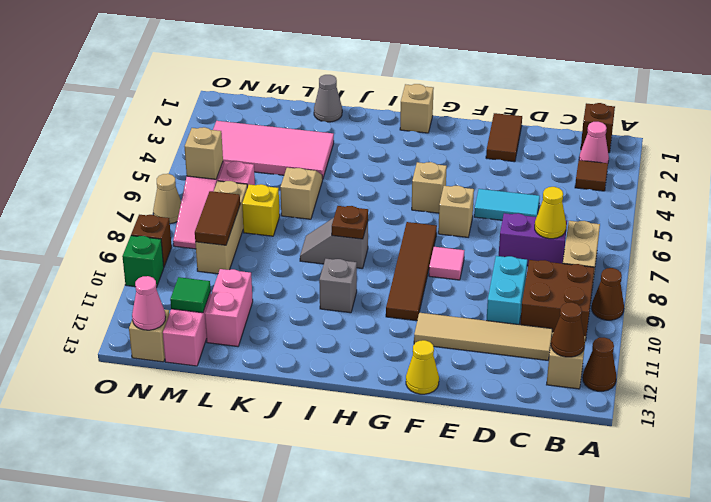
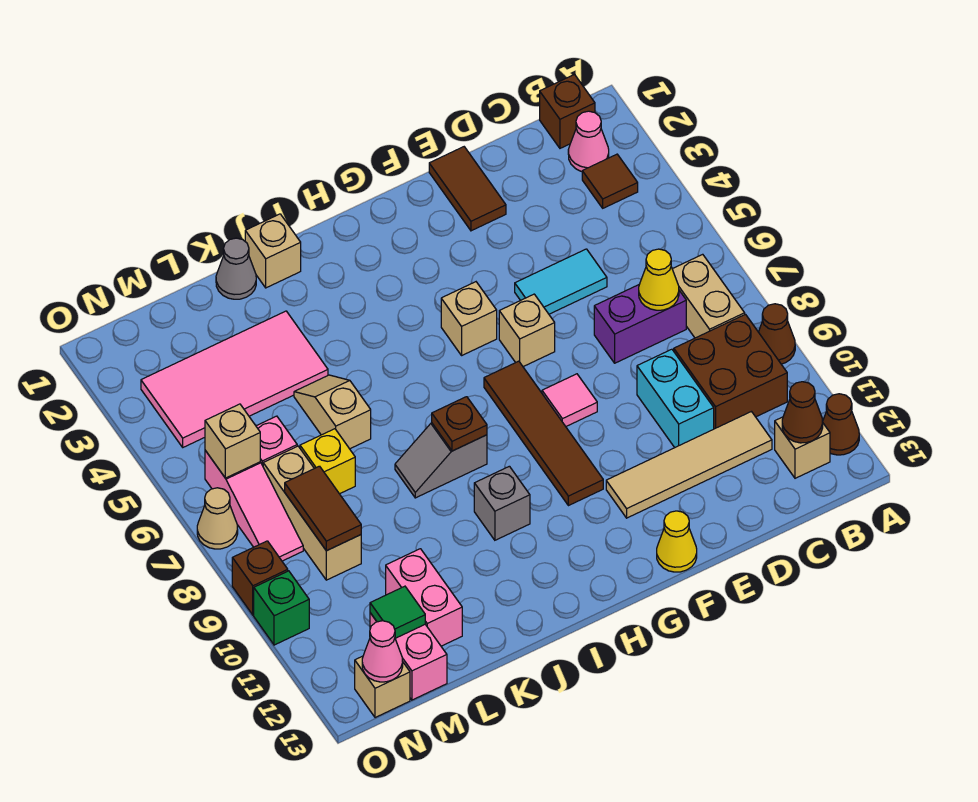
tan 1x1 brick [400,84,434,133] -> tan 1x1 brick moved to [245,214,301,288]

